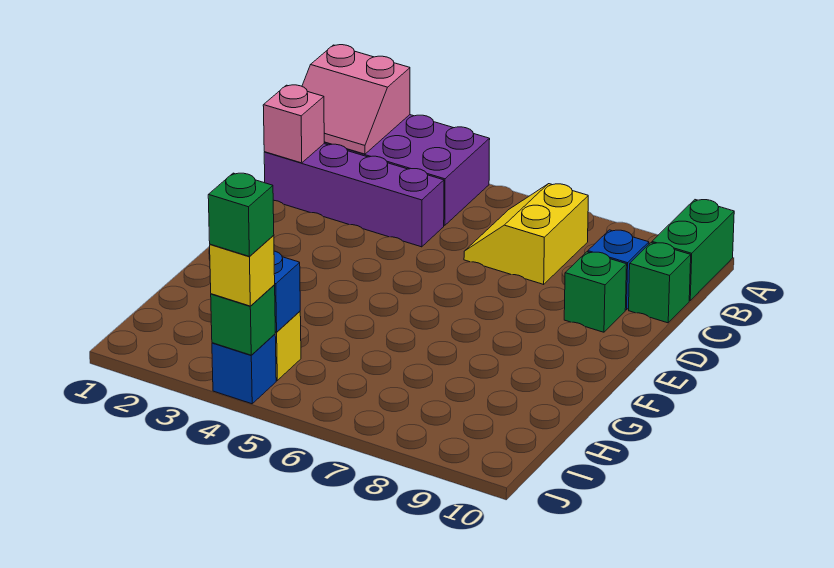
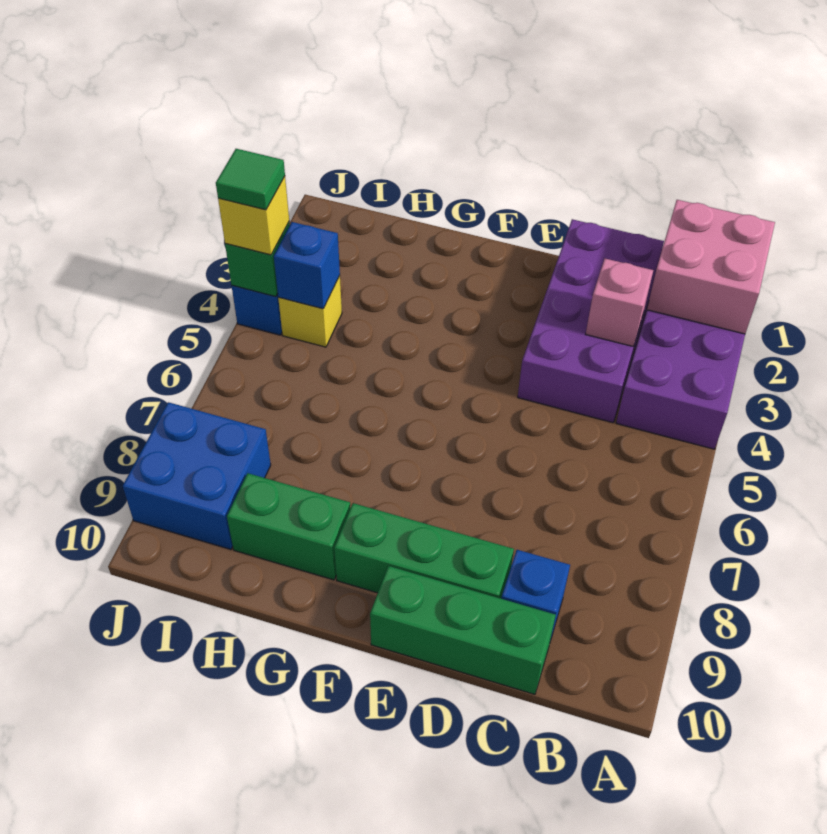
pink 2x2 slope [302,45,410,154] -> pink 2x2 brick [647,200,775,334]
green 1x2 brick [652,200,734,300] -> green 1x2 brick moved to [227,473,350,580]
yellow 2x2 slope [464,184,588,284] -> none
purple 1x4 brick [264,144,444,247] -> purple 2x4 brick [518,219,664,423]
pink 1x1 brick [263,85,324,163] -> pink 1x1 brick moved to [586,259,653,347]
green 1x1 brick [629,243,691,323] -> green 1x3 brick [370,566,556,694]
green 1x1 brick [564,252,627,332] -> green 1x3 brick [334,503,514,598]
none -> blue 2x2 brick [123,402,271,549]
green 1x1 brick [208,173,274,256] -> green 1x1 tile [216,149,285,210]

